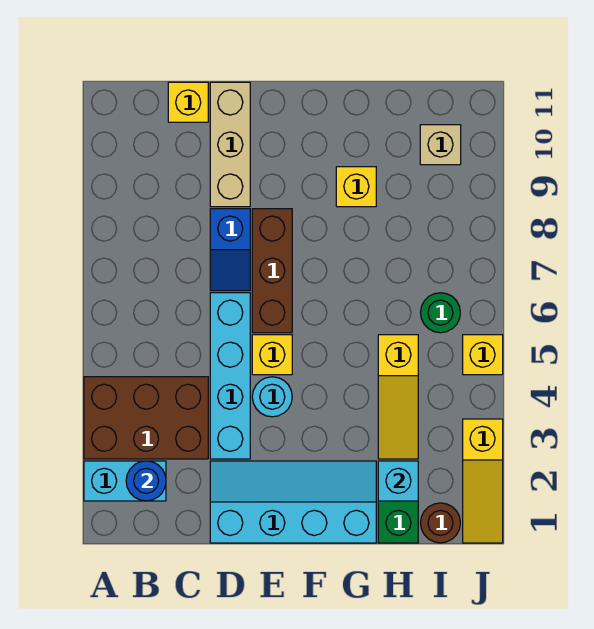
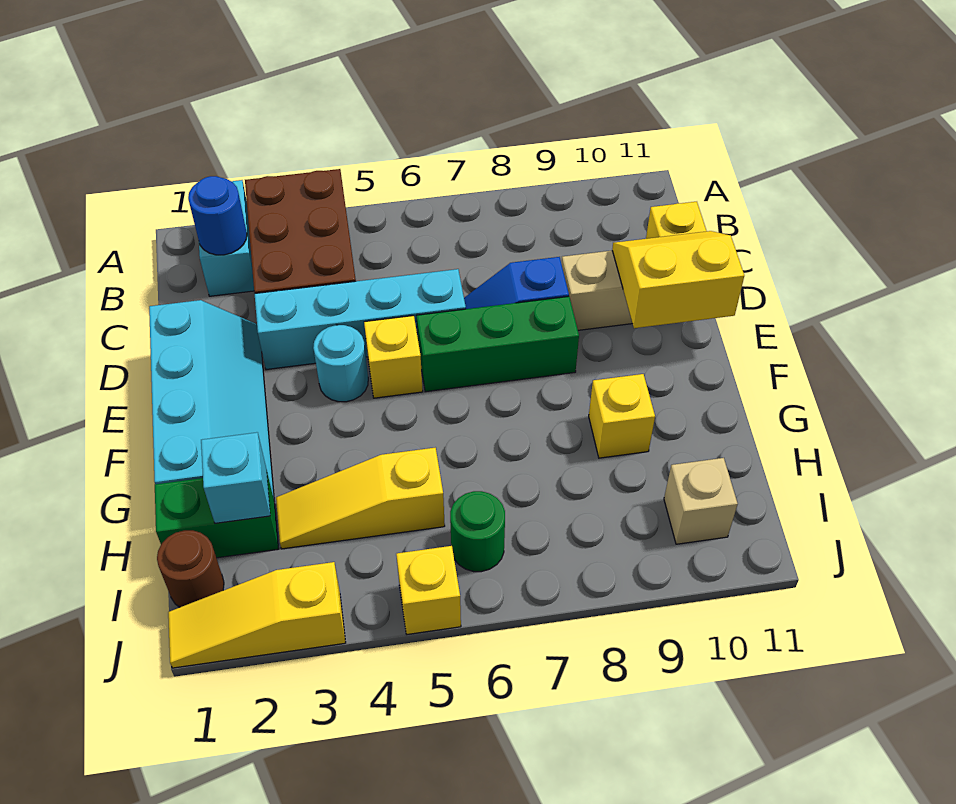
none -> yellow 2x2 slope [612,231,744,328]
brown 1x3 brick [252,209,292,333] -> green 1x3 brick [417,296,579,392]

